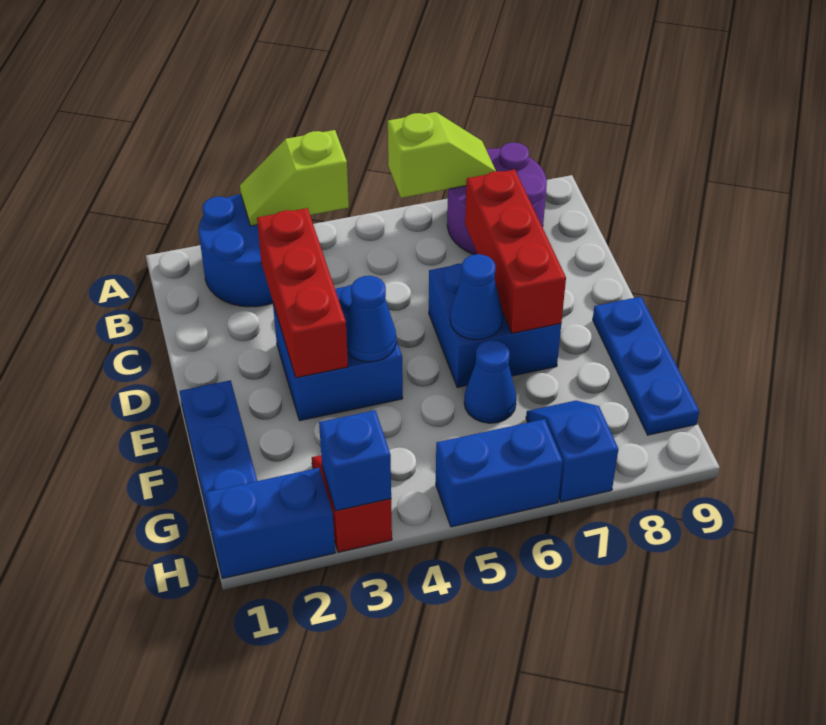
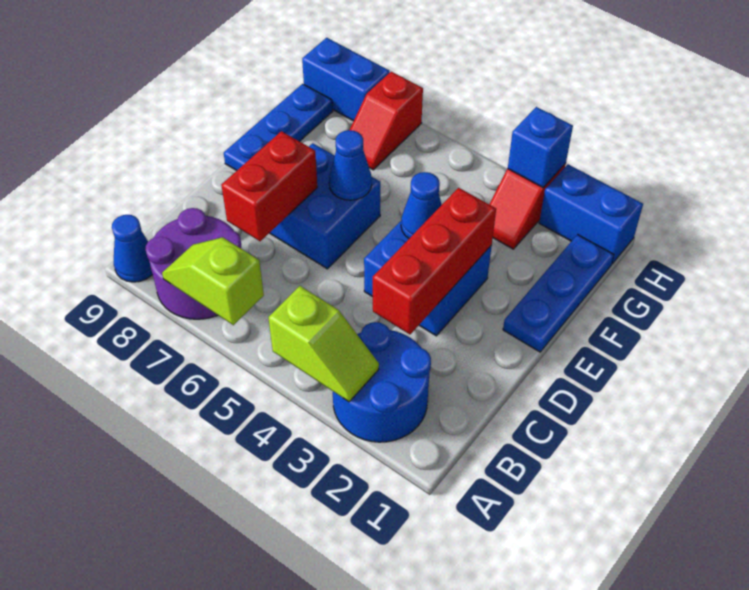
red 1x3 brick [465,169,566,333] -> red 1x2 brick [221,131,317,241]
blue 1x1 cone [464,340,516,423] -> blue 1x1 cone moved to [112,215,153,282]
blue 1x2 slope [526,400,618,502] -> red 1x2 slope [350,72,423,170]
blue 1x2 brick [436,419,563,527] -> blue 1x2 brick moved to [302,38,390,121]

